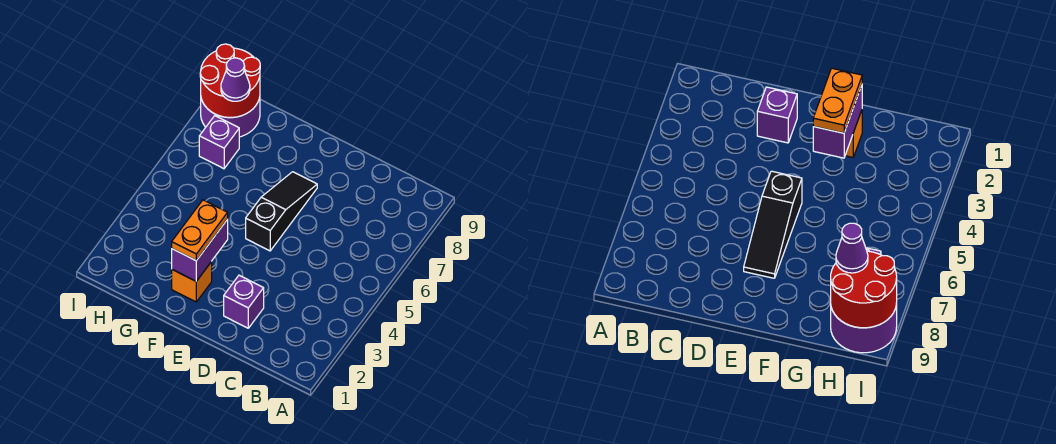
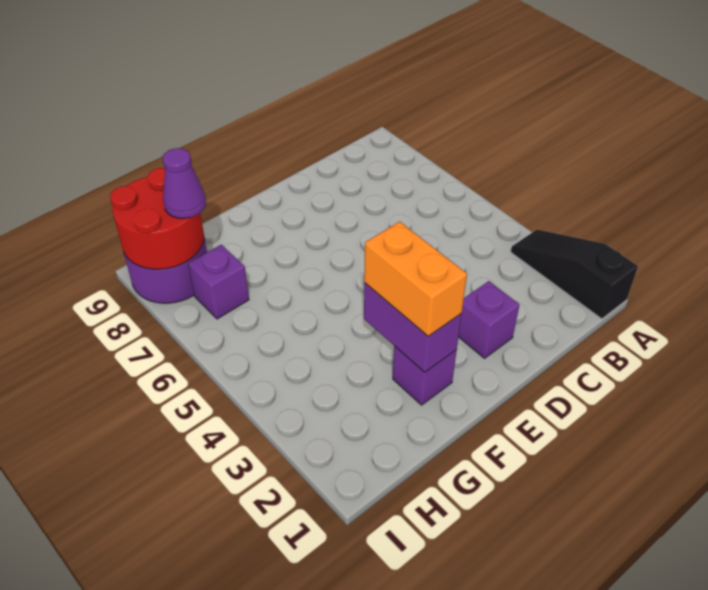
black 1x3 slope [246,172,317,251] -> black 1x3 slope moved to [511,230,638,319]
orange 1x1 brick [172,262,212,302] -> purple 1x1 brick [393,346,457,405]
orange 1x2 plate [172,200,228,261] -> orange 1x2 brick [364,222,467,336]

